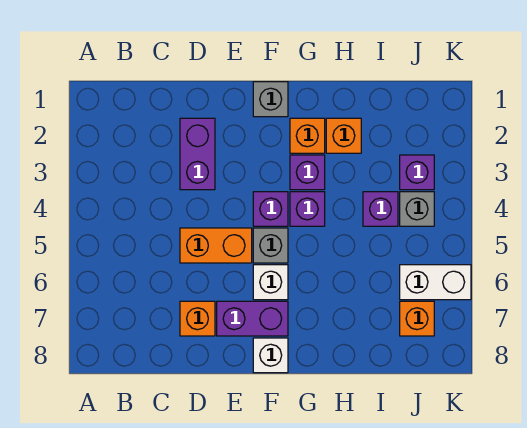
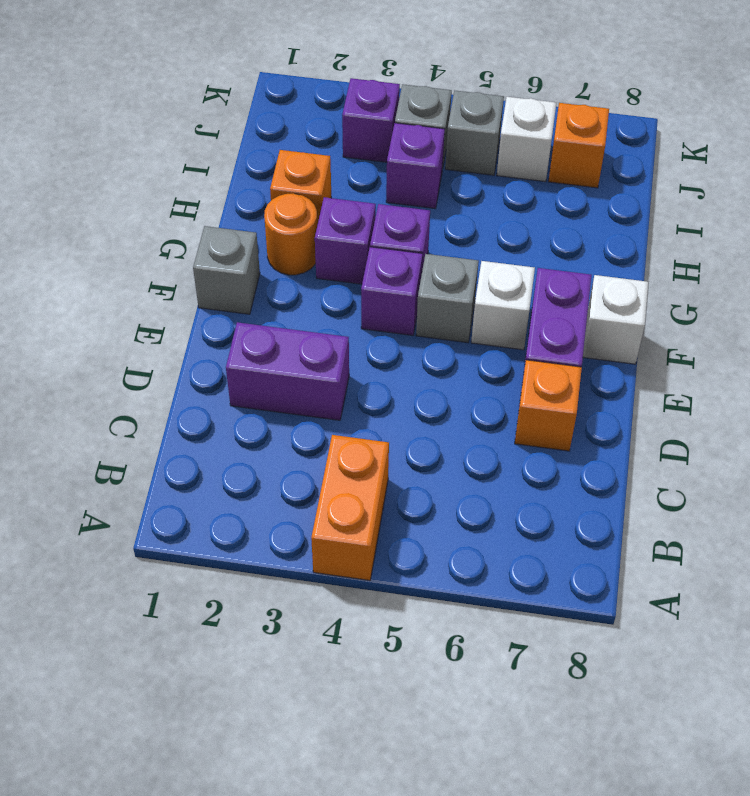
orange 1x2 brick [180,228,252,263] -> orange 1x2 brick moved to [311,435,389,580]
orange 1x1 brick [290,118,325,153] -> orange 1x1 round brick [264,194,317,275]
none -> grey 1x1 brick [445,90,504,175]
white 1x2 brick [400,265,471,300] -> white 1x1 brick [497,97,556,182]

